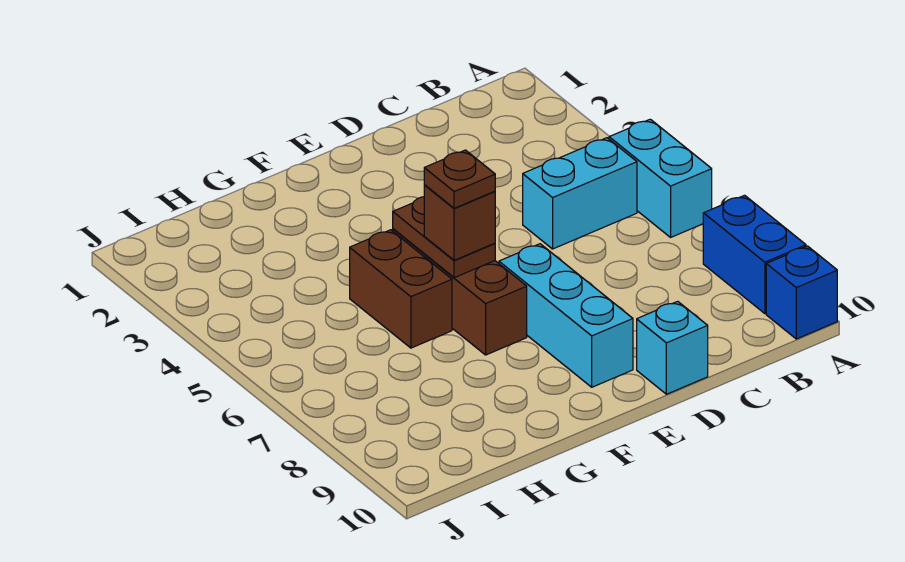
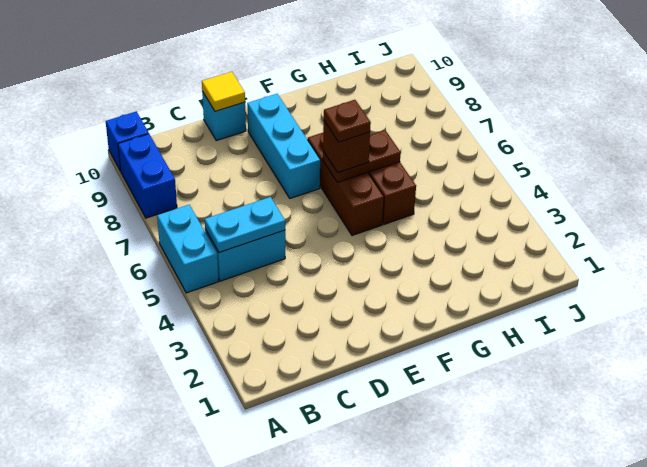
none -> cyan 1x2 plate [205,197,285,252]
none -> yellow 1x1 tile [202,72,245,111]
brown 1x2 plate [393,197,495,278] -> brown 1x2 plate turned to [323,130,401,182]

